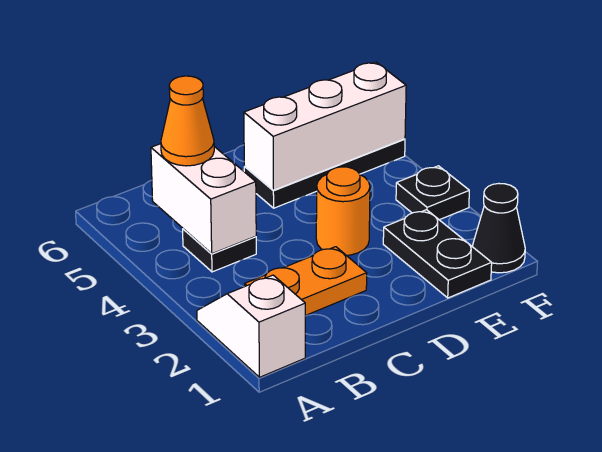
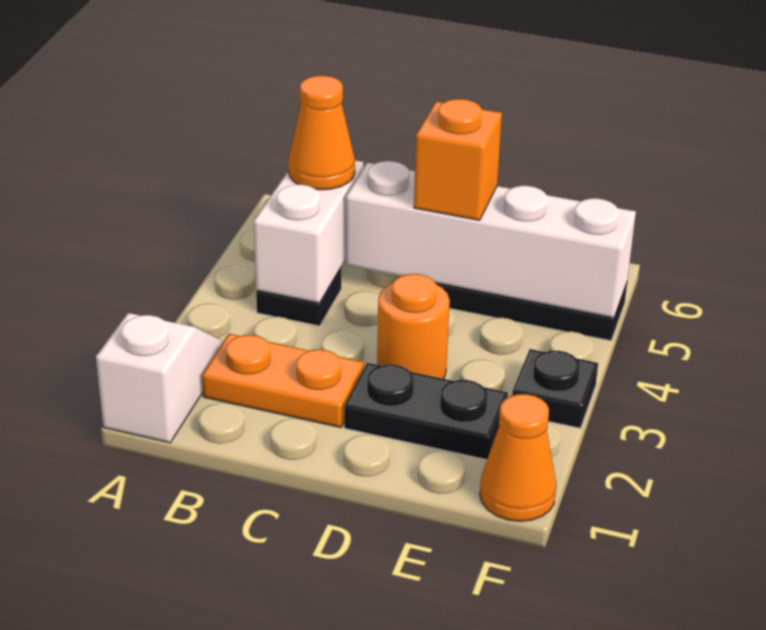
white 1x3 brick [244,62,406,190] -> white 1x4 brick [346,161,636,318]
none -> orange 1x1 brick [414,99,502,220]
black 1x2 plate [383,210,492,298] -> black 1x2 plate turned to [344,363,508,460]
black 1x1 cone [472,184,525,273] -> orange 1x1 cone [480,394,556,521]

